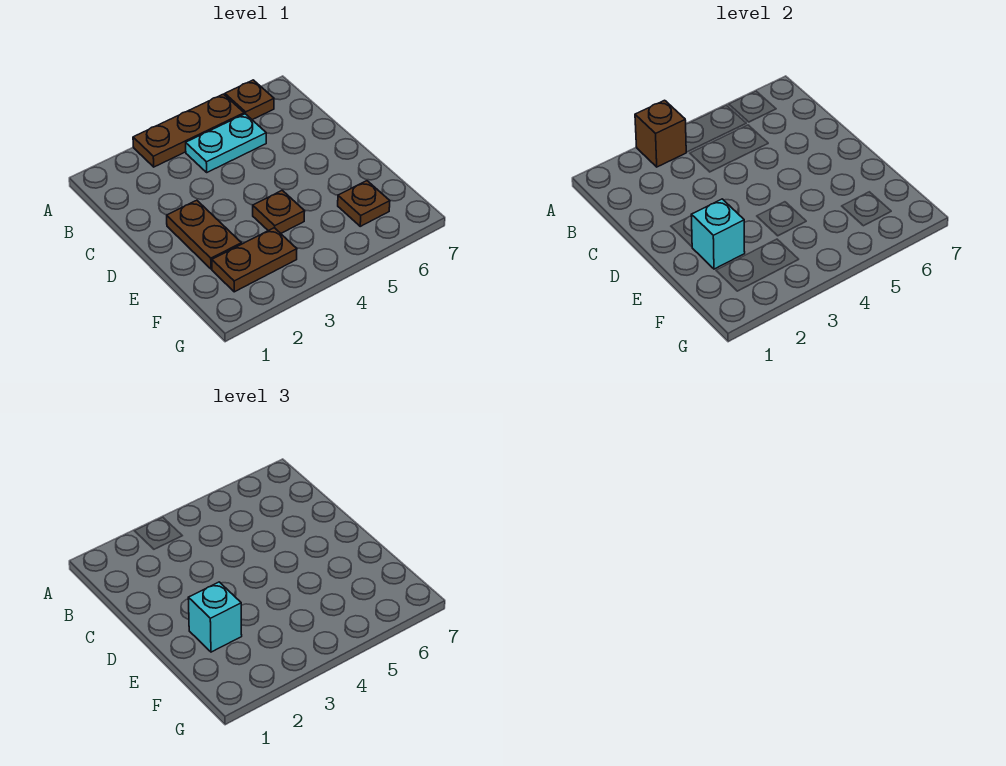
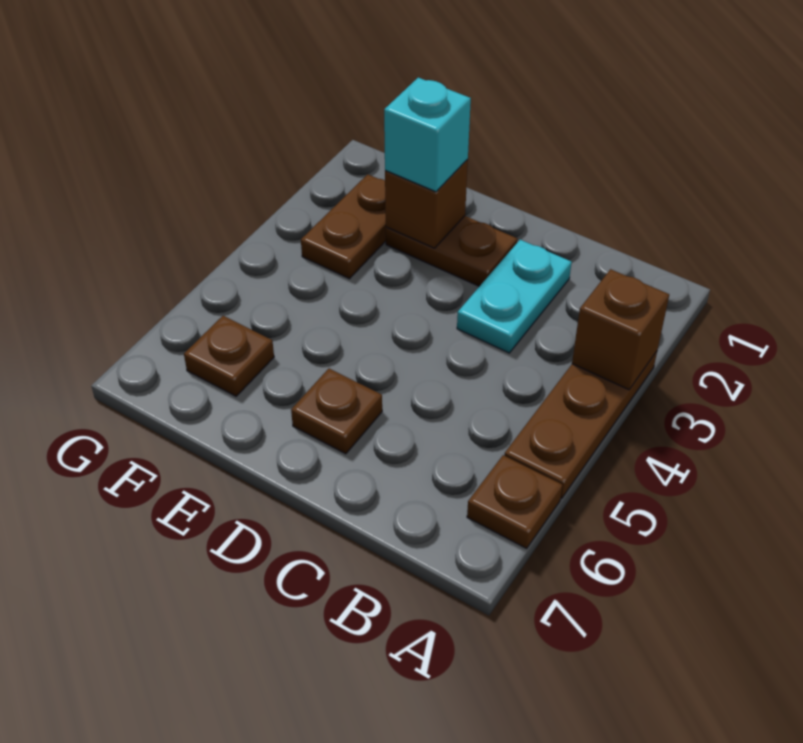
cyan 1x2 plate [186,114,266,172] -> cyan 1x2 plate moved to [457,240,572,353]
cyan 1x1 brick [691,199,745,269] -> brown 1x1 brick [385,160,468,248]
brown 1x1 plate [253,190,305,233] -> brown 1x1 plate moved to [291,369,382,454]

